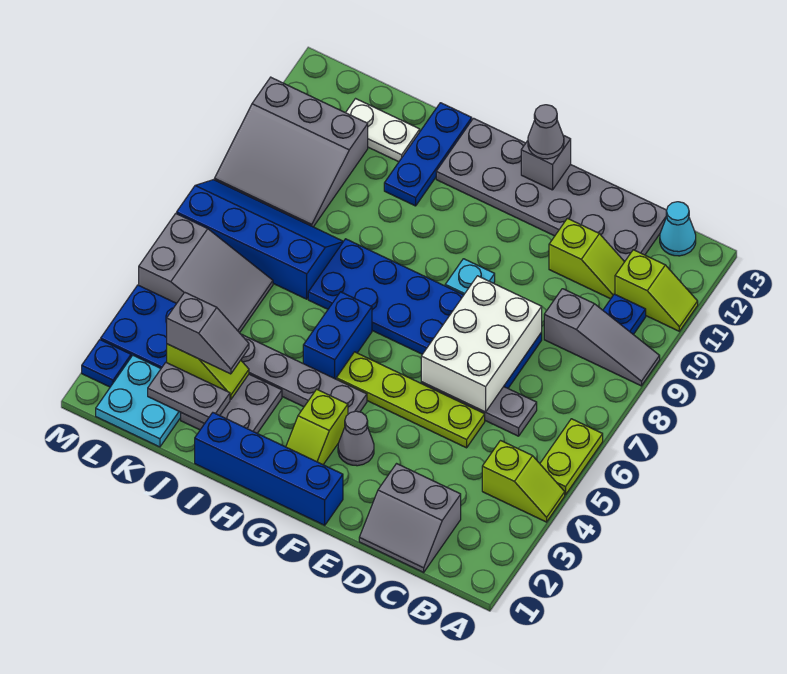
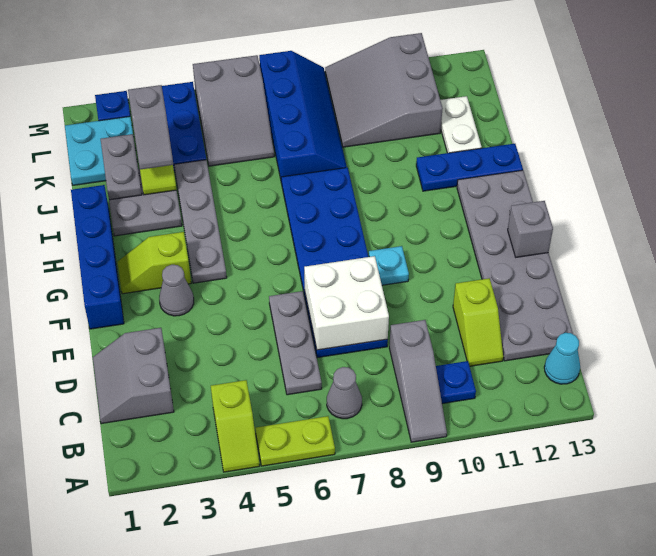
lime 1x2 slope [615,250,698,331] -> none
lime 1x4 plate [336,352,485,448] -> none
white 2x3 brick [421,276,542,412] -> white 2x2 brick [304,256,389,350]
grey 1x1 cone [528,105,564,159] -> grey 1x1 cone moved to [327,367,362,419]
blue 1x2 brick [303,292,372,379] -> none

